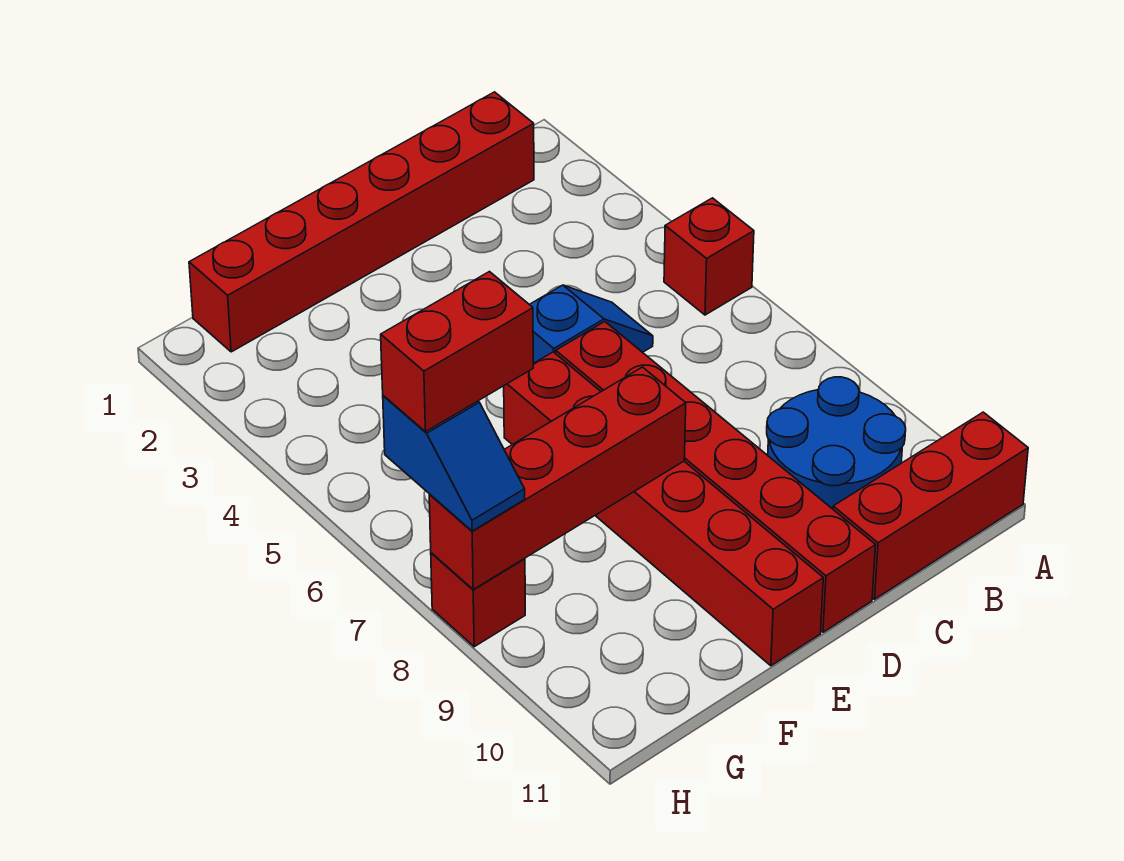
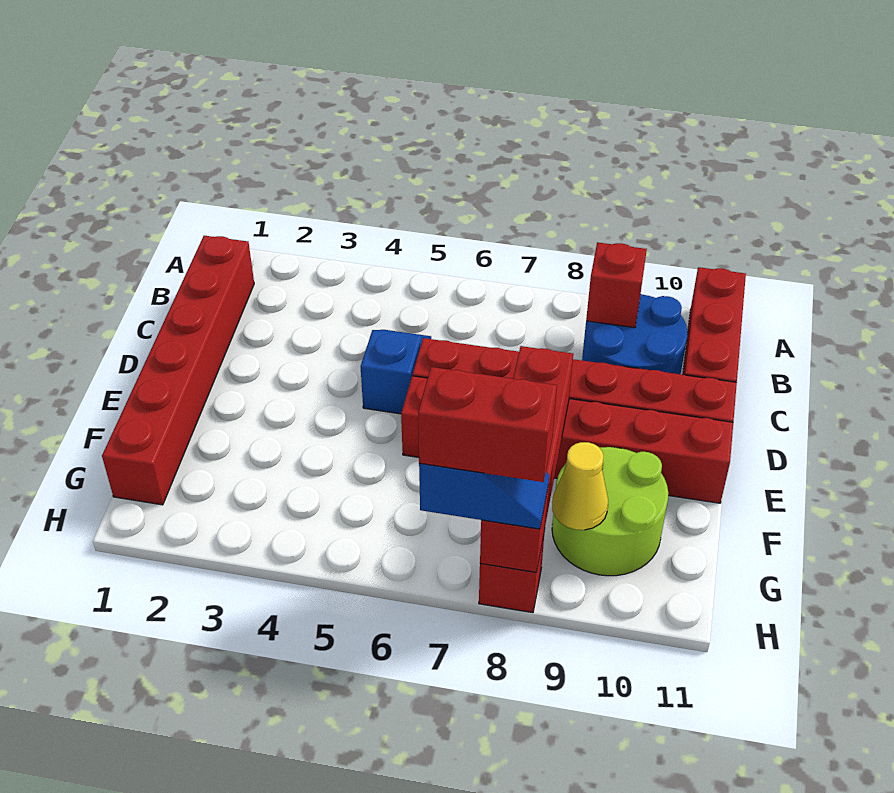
red 1x1 brick [664,198,754,315] -> red 1x1 brick moved to [586,242,647,328]
none -> lime 2x2 round brick [552,447,668,576]
red 1x2 brick [381,272,533,432] -> red 1x2 brick turned to [418,367,557,482]
none -> yellow 1x1 cone [552,442,608,530]

